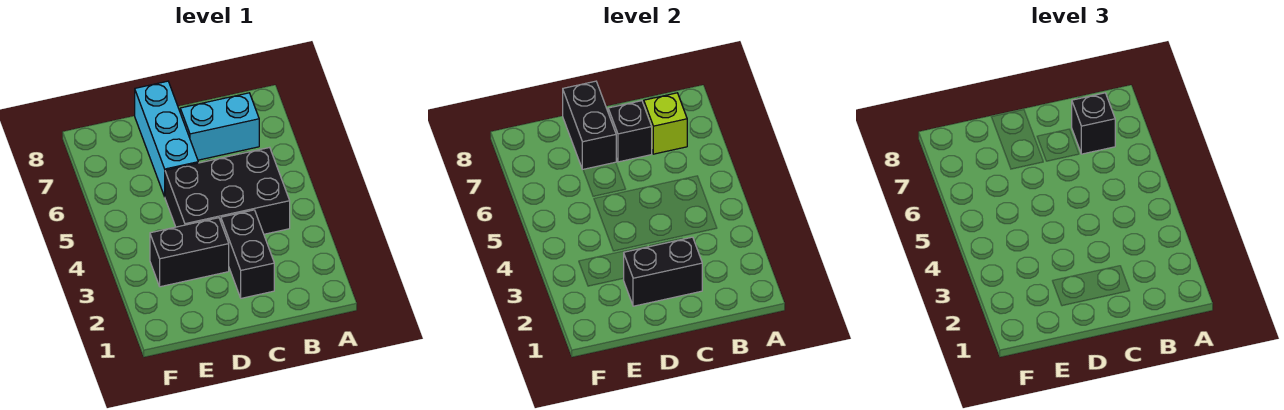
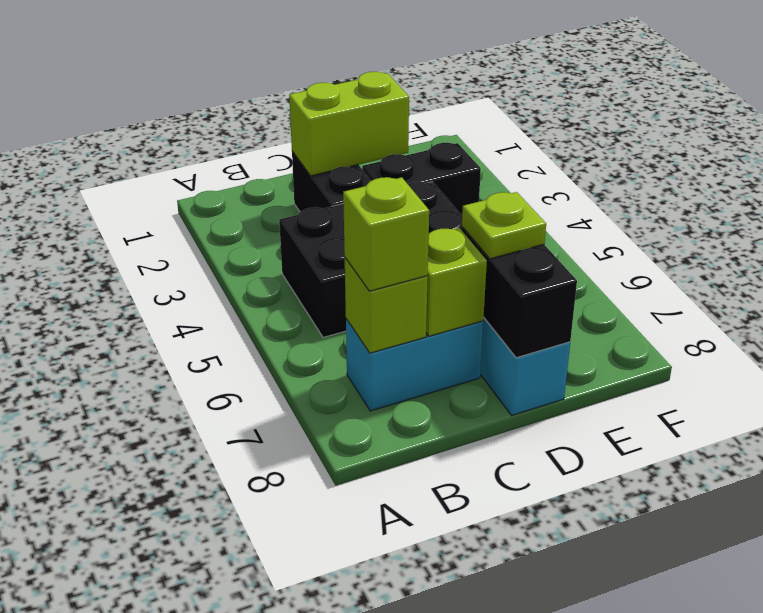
black 1x1 brick [1072,93,1115,154] -> lime 1x1 brick [343,177,429,291]
black 1x2 brick [624,237,702,306] -> lime 1x2 brick [289,72,409,176]
black 1x1 brick [608,101,652,162] -> lime 1x1 brick [426,228,487,336]
none -> lime 1x1 plate [462,192,546,259]

